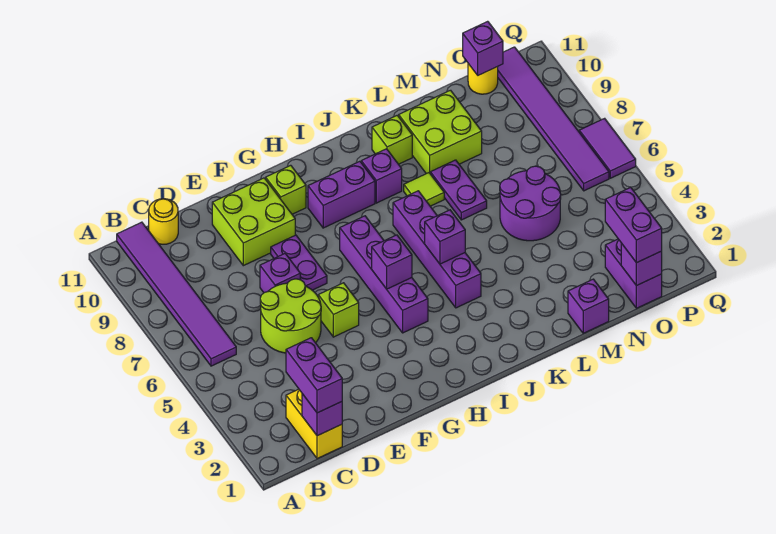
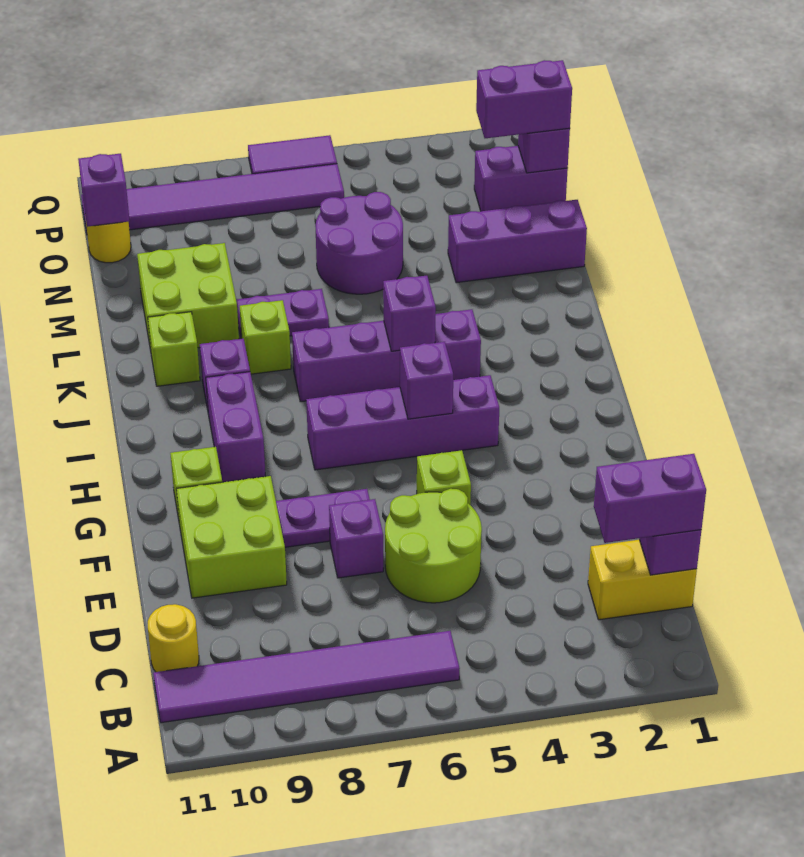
lime 1x1 tile [404,173,444,206] -> lime 1x1 brick [240,300,291,374]
purple 1x1 brick [568,279,609,333] -> purple 1x3 brick [448,200,587,283]

